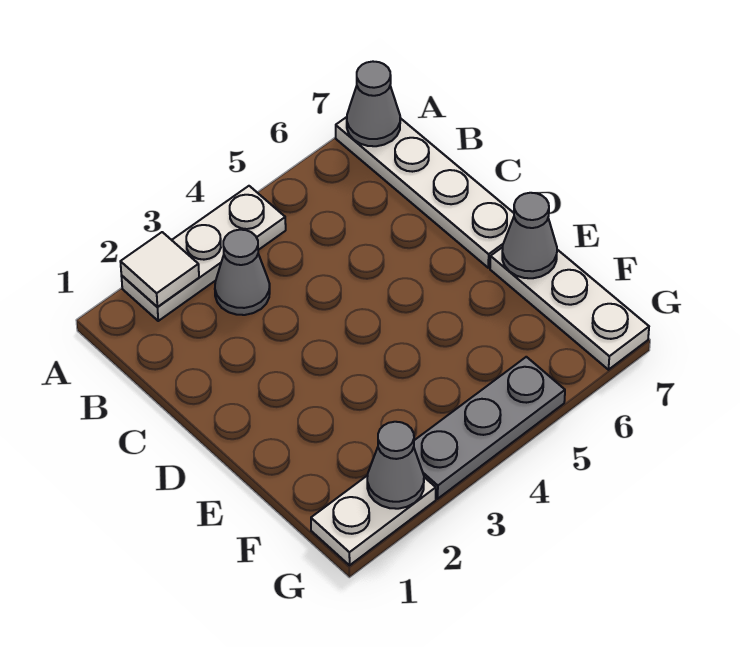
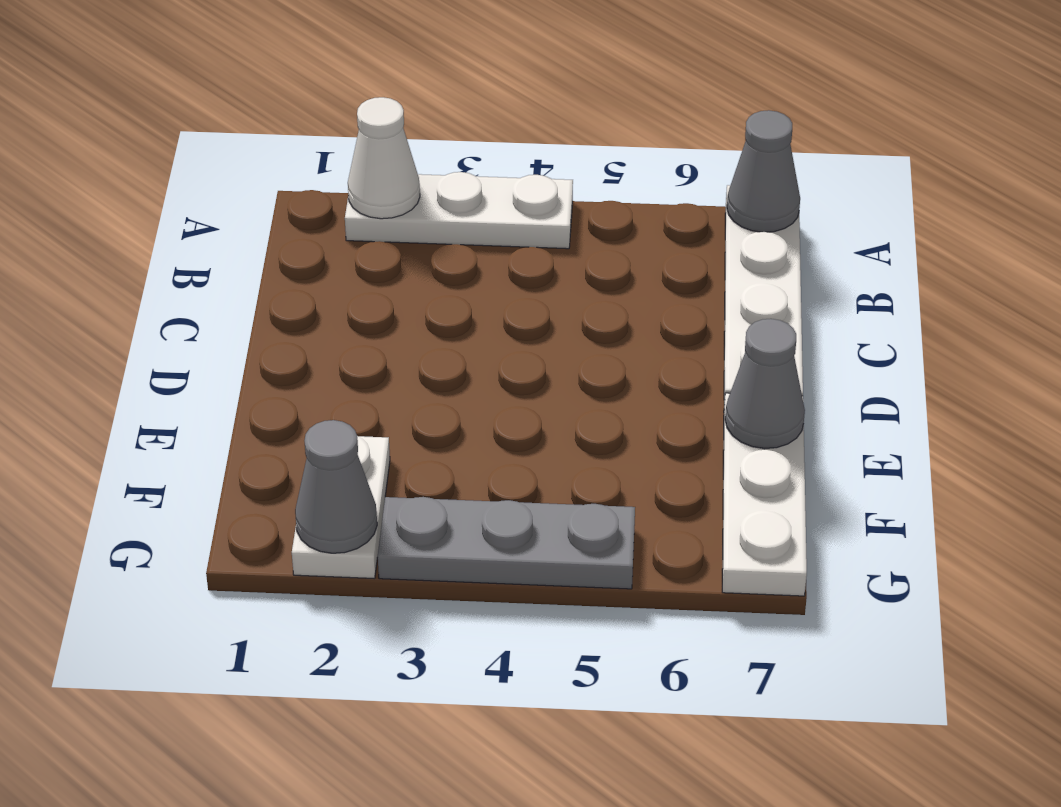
white 1x1 tile [120,232,199,307] -> white 1x1 cone [348,97,420,219]
grey 1x1 cone [215,230,270,315] -> none
white 1x2 plate [311,475,436,565] -> white 1x2 plate turned to [292,436,390,578]

